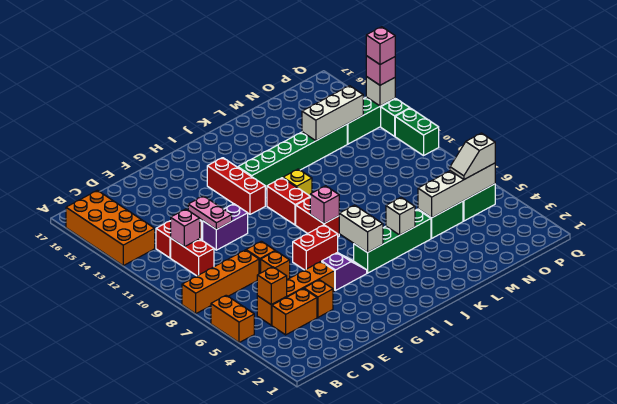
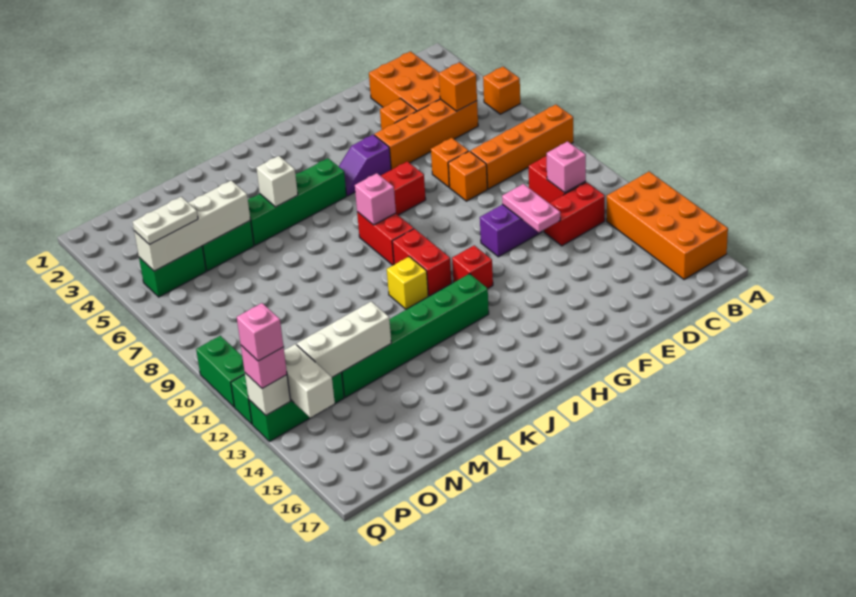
orange 1x2 brick [211,295,254,343] -> orange 1x1 brick [483,67,520,114]
orange 1x2 brick [272,289,317,335] -> orange 2x3 brick [369,52,440,111]
red 1x3 brick [207,158,265,214] -> red 1x1 brick [452,245,493,288]
white 1x2 brick [339,205,383,253] -> white 1x2 brick moved to [284,344,335,418]
white 1x2 slope [450,133,495,179] -> white 1x2 plate [133,197,198,245]

